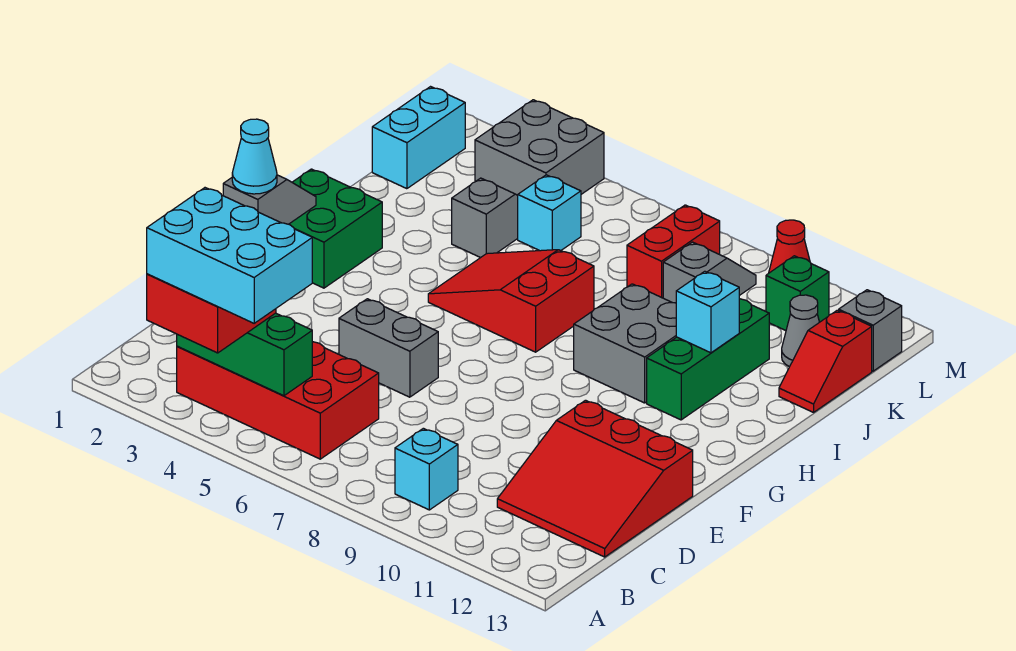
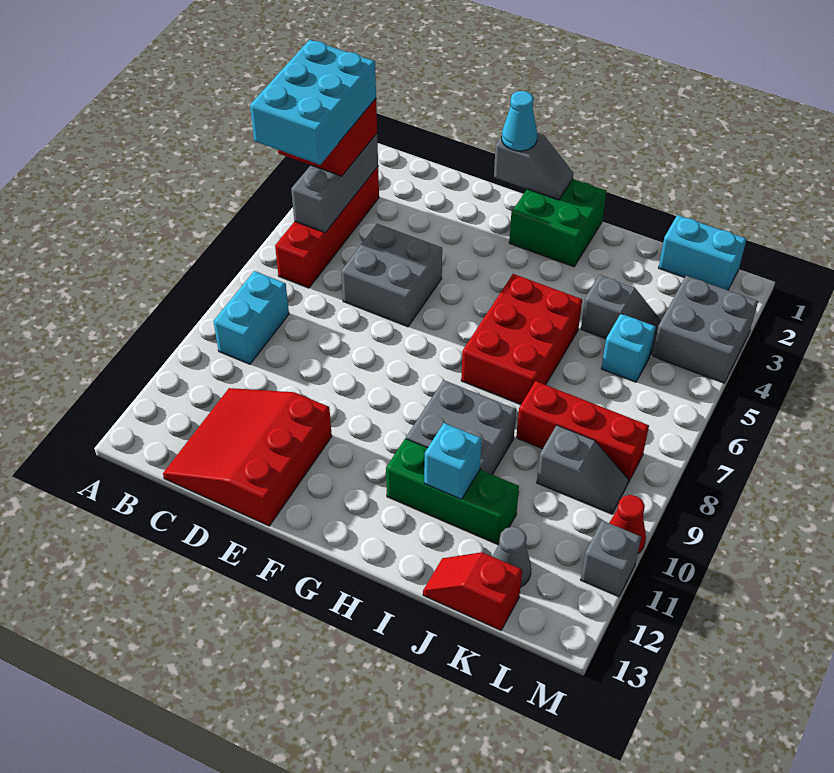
red 2x4 brick [177,342,379,459] -> red 1x4 brick [275,167,379,288]
green 1x3 brick [177,313,312,396] -> grey 1x3 brick [291,134,378,233]
cyan 1x1 brick [395,428,458,510] -> cyan 1x2 brick [214,271,289,364]
grey 1x2 brick [339,299,438,397] -> grey 2x2 brick [341,224,442,327]
red 2x3 slope [428,250,594,352] -> red 2x3 brick [461,274,582,405]
red 1x2 brick [627,205,720,298] -> red 1x3 brick [516,381,649,483]
green 1x1 brick [766,256,829,331] -> none
grey 1x1 brick [839,290,902,371] -> grey 1x1 brick moved to [581,521,641,597]

